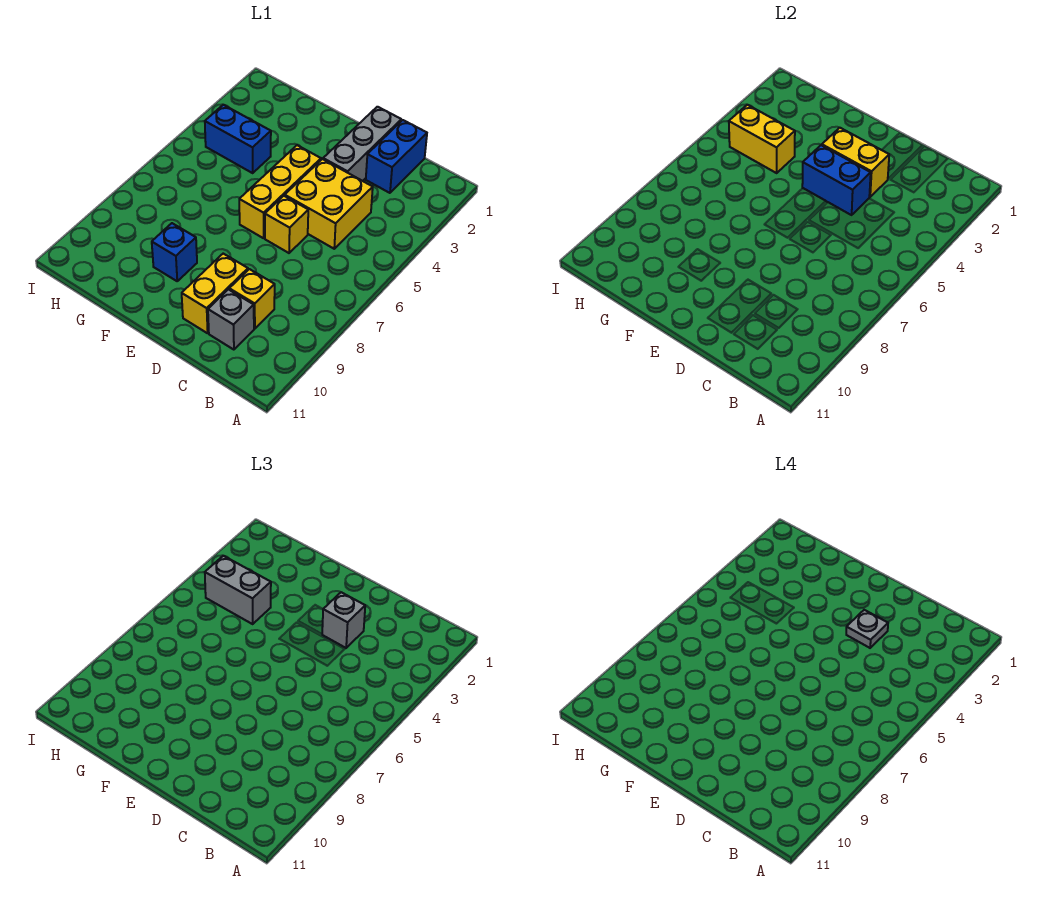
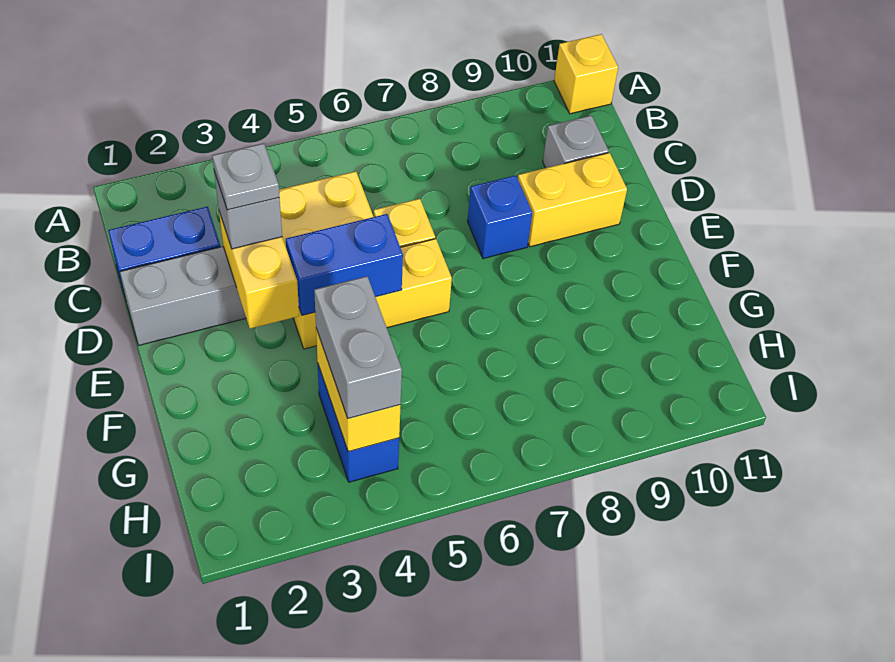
yellow 1x1 brick [229,269,275,329] -> yellow 1x1 brick moved to [554,34,618,114]
blue 1x2 brick [802,145,871,215] -> blue 1x2 brick turned to [286,214,403,315]
blue 1x1 brick [152,223,197,281] -> blue 1x1 brick moved to [468,175,532,259]

